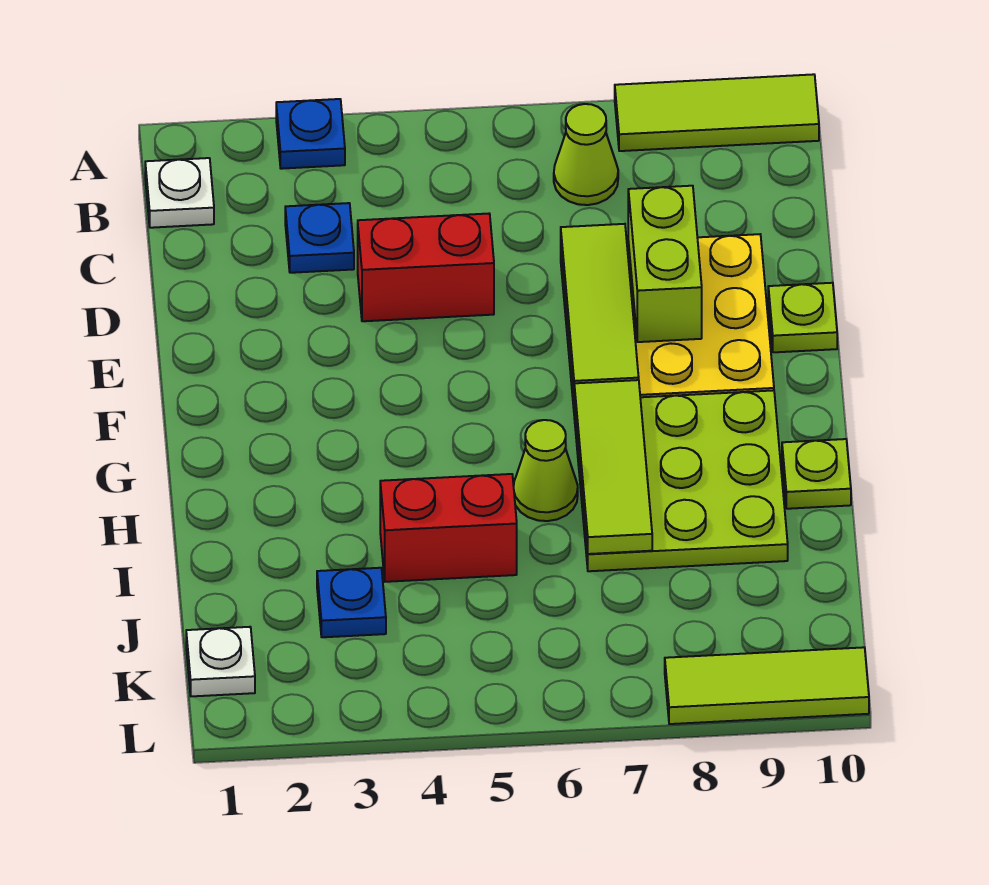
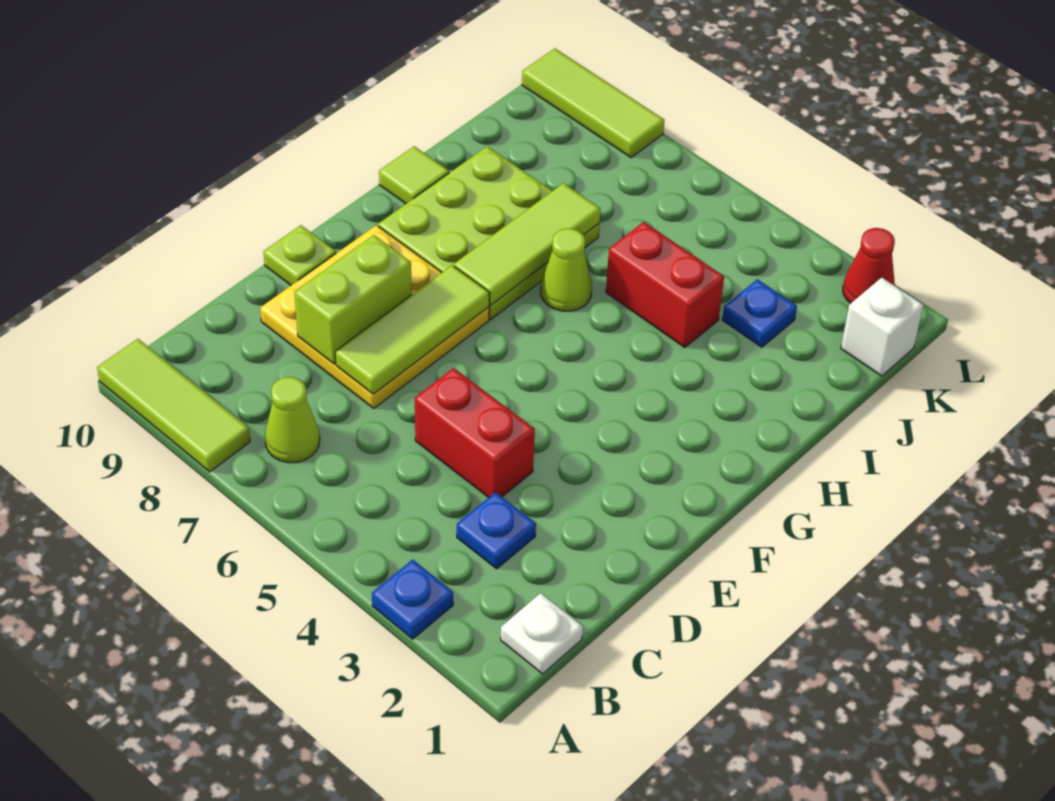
lime 1x1 plate [782,439,851,509] -> lime 1x1 tile [379,146,449,204]
white 1x1 plate [186,627,255,696] -> white 1x1 brick [841,278,923,376]
none -> red 1x1 cone [843,228,895,303]

